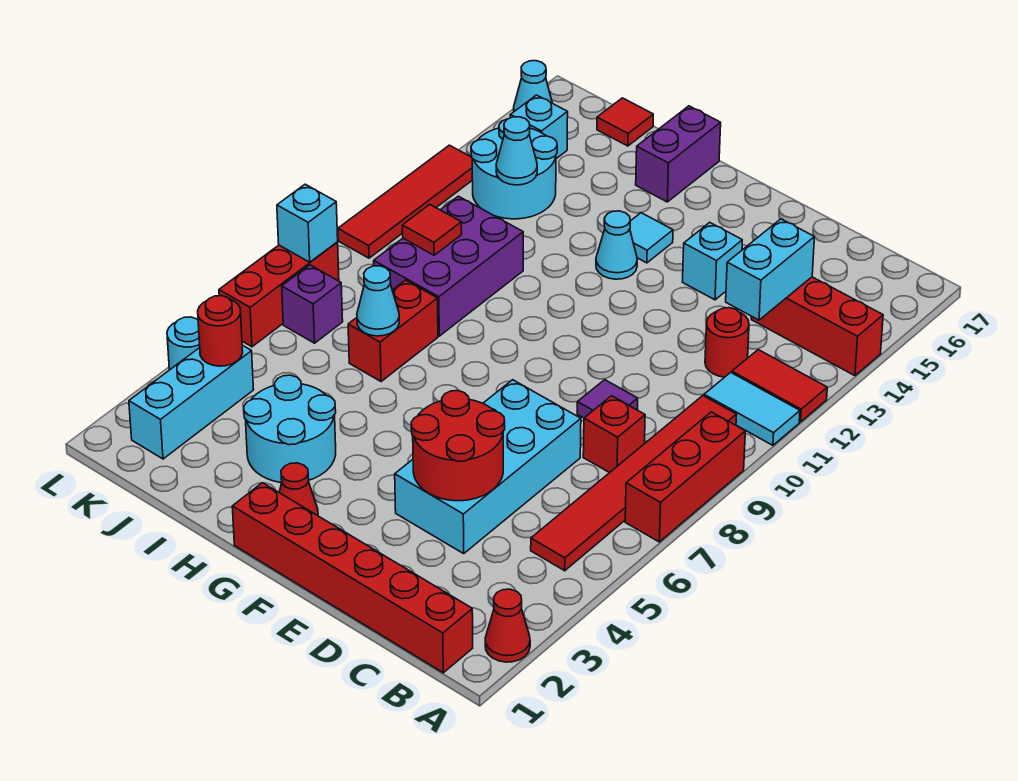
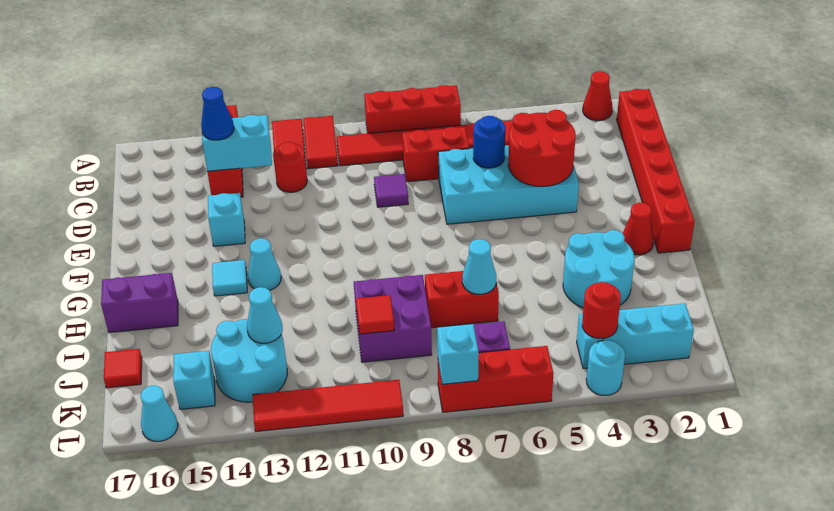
cyan 1x2 tile [704,372,800,445] -> red 1x2 tile [303,116,338,169]
red 1x1 brick [583,396,645,473] -> red 1x2 brick [402,127,469,182]
none -> blue 1x1 cone [201,87,234,140]
none -> blue 1x1 round brick [473,116,505,168]
purple 2x3 brick [374,196,523,336] -> purple 2x2 brick [354,275,432,362]

